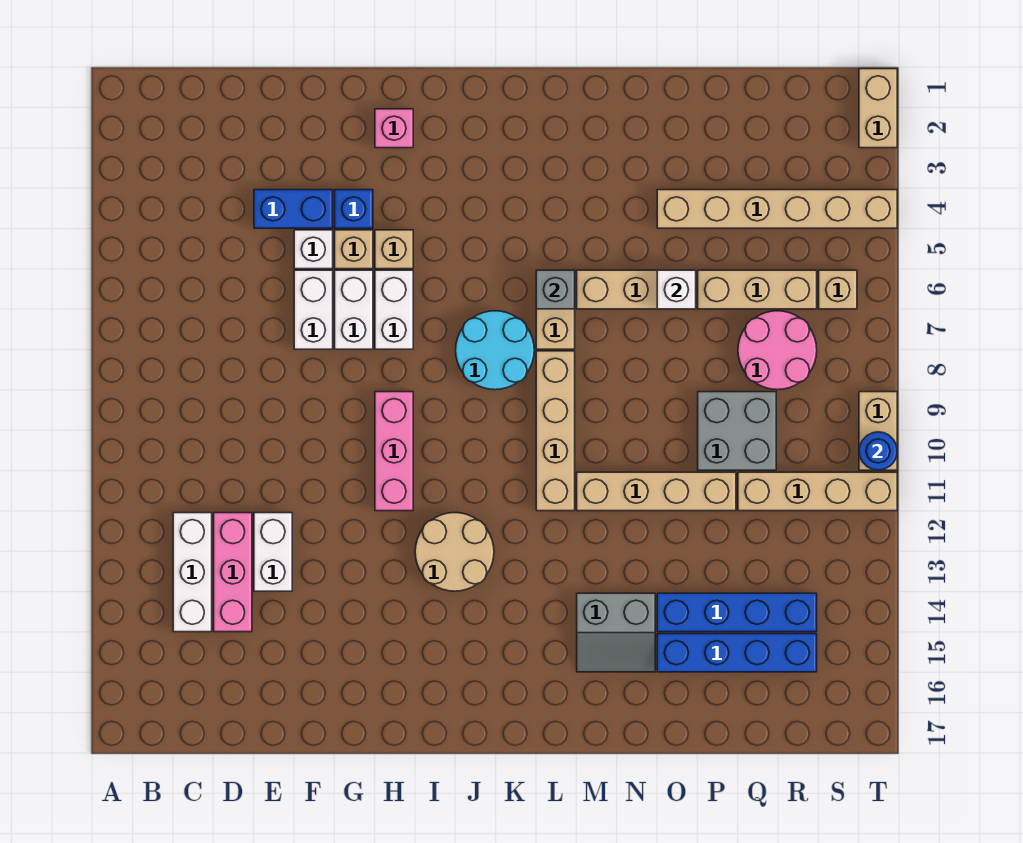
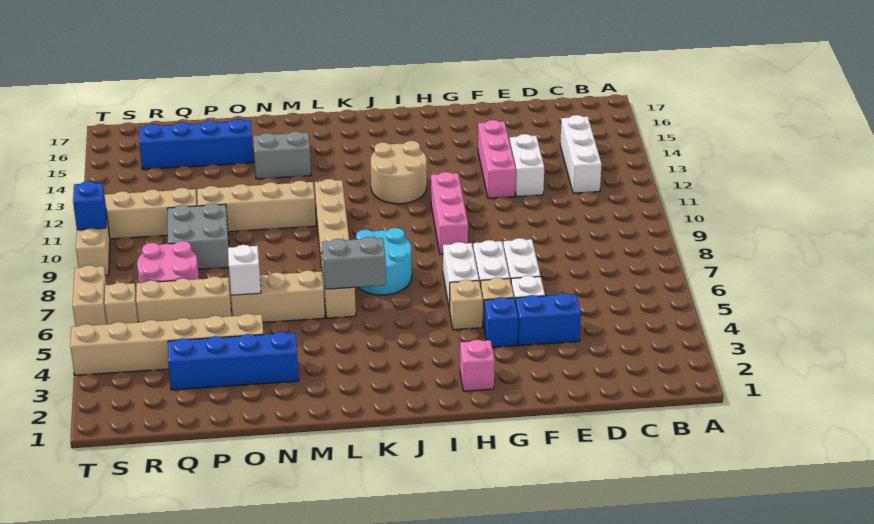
pink 1x3 brick [214,513,252,632] -> pink 1x3 brick moved to [478,120,516,198]
grey 1x1 brick [536,270,575,309] -> grey 1x2 brick [322,237,386,289]
blue 1x4 brick [657,593,817,632] -> blue 1x4 brick moved to [168,332,299,390]
tan 1x2 brick [859,69,897,148] -> tan 1x2 brick moved to [73,265,107,326]
blue 1x1 round brick [859,432,897,470] -> blue 1x1 brick [73,181,106,230]

